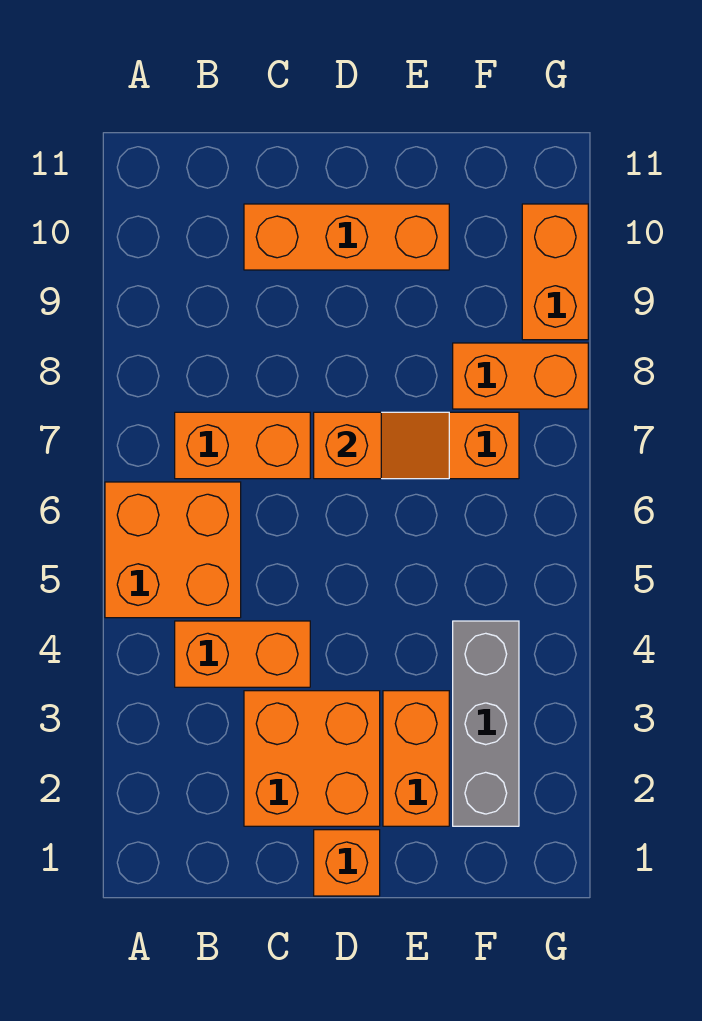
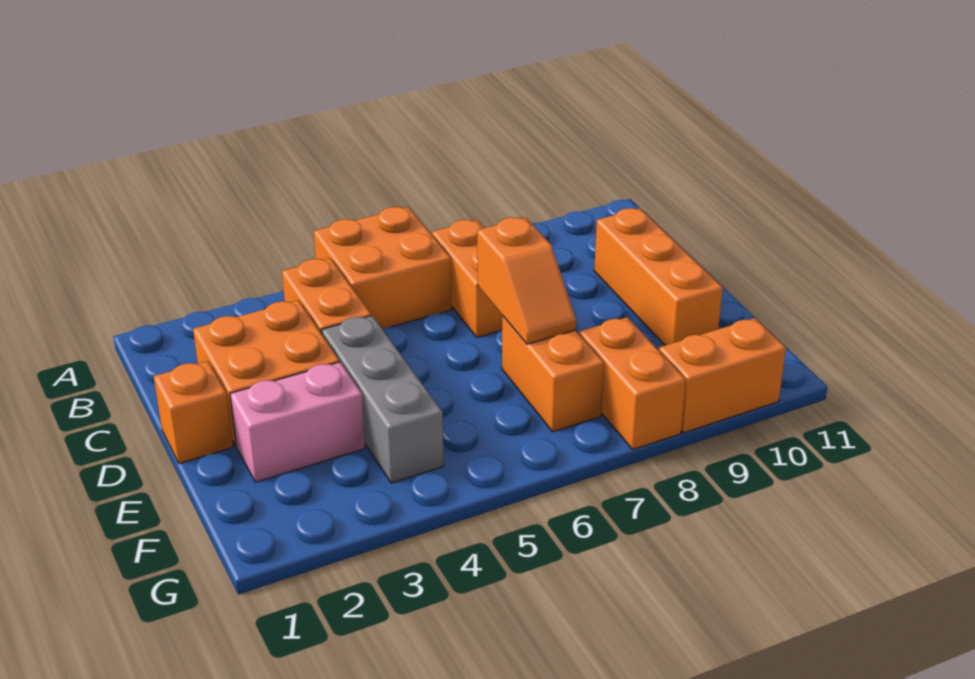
orange 1x2 brick [383,691,449,826] -> pink 1x2 brick [230,362,365,482]
grey 1x3 brick [453,621,519,826] -> grey 1x3 brick turned to [322,316,444,483]

